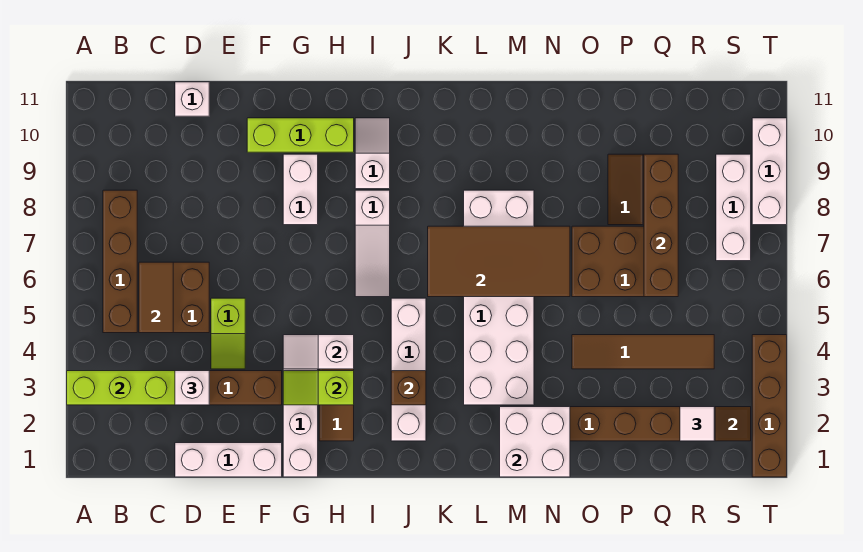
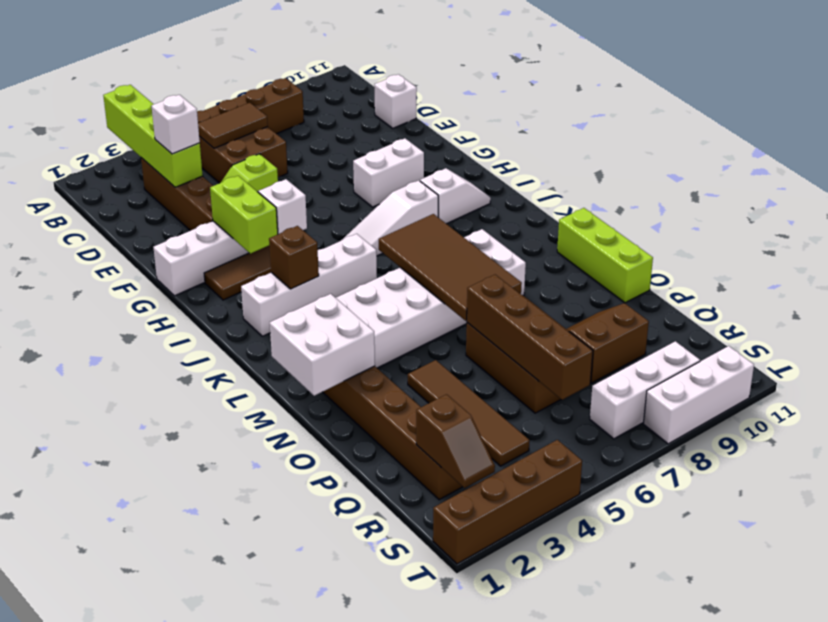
white 1x3 brick [175,443,282,477] -> none
lime 1x3 brick [247,118,354,152] -> lime 1x3 brick moved to [557,208,653,303]
lime 1x2 slope [283,371,354,405] -> lime 1x2 brick [210,176,278,254]
brown 1x4 brick [644,154,678,297] -> brown 1x4 brick turned to [467,275,592,400]
white 1x1 tile [680,407,714,441] -> none

